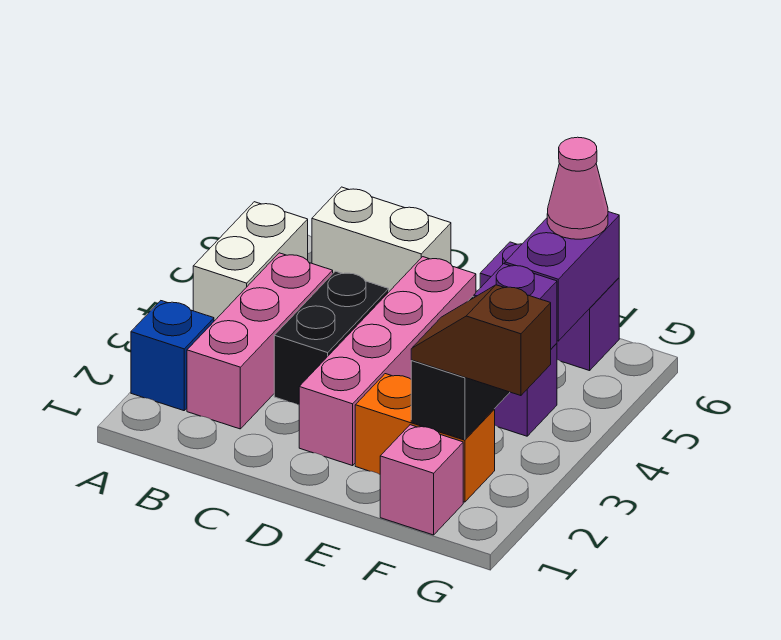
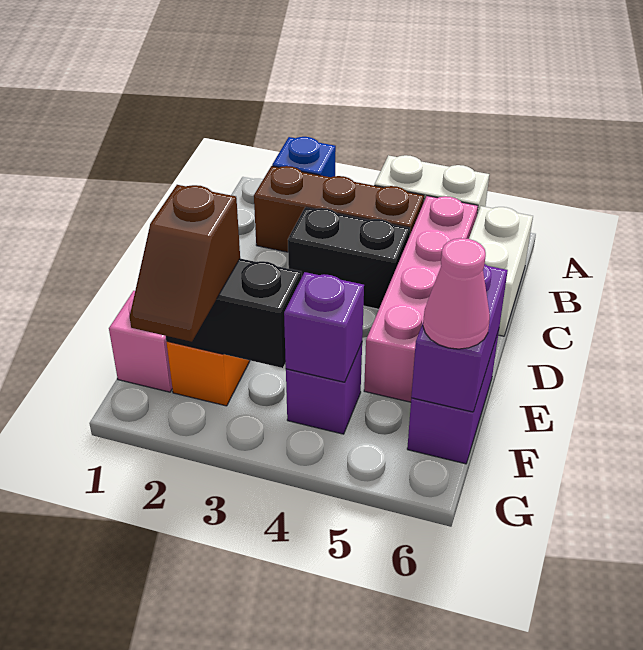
pink 1x3 brick [187,253,333,429] -> brown 1x3 brick [254,166,424,252]
pink 1x4 brick [299,257,476,466] -> pink 1x4 brick turned to [364,196,478,402]
brown 1x2 slope [411,285,551,396] -> brown 1x2 slope turned to [130,185,240,342]
purple 1x2 brick [505,212,619,341] -> purple 1x2 brick turned to [411,264,508,412]

